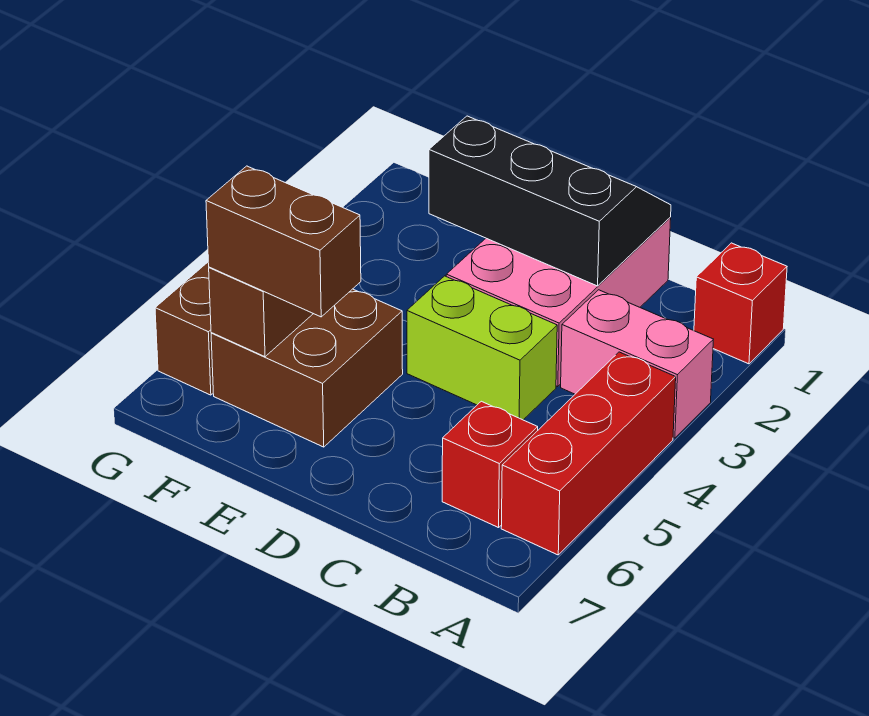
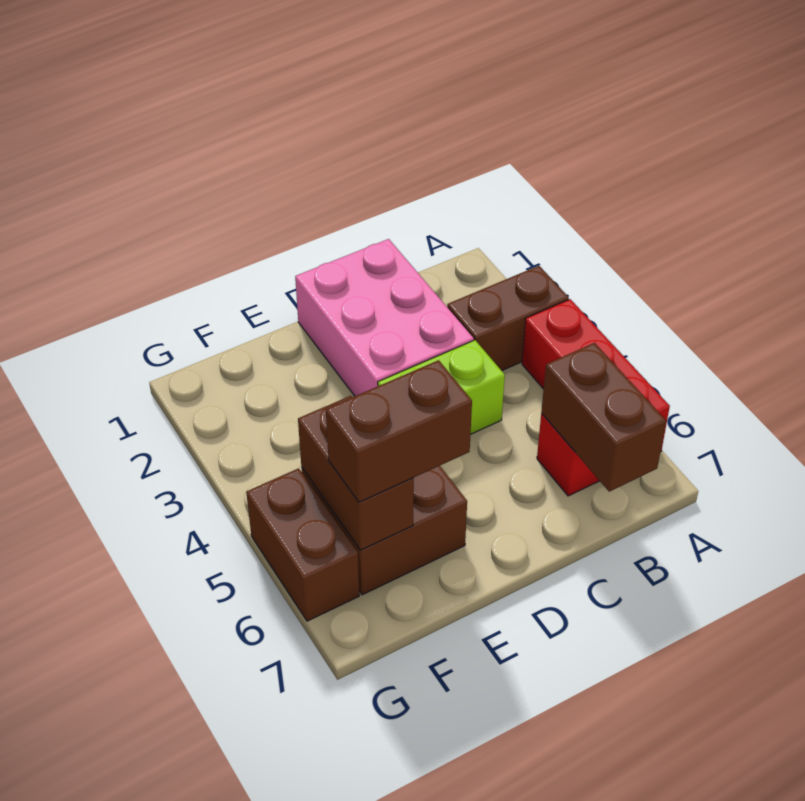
red 1x1 brick [694,243,787,364] -> none
pink 1x2 brick [561,290,713,438] -> brown 1x2 brick [447,266,569,371]
none -> brown 1x2 brick [541,343,666,492]
black 2x3 slope [429,116,671,286] -> none

